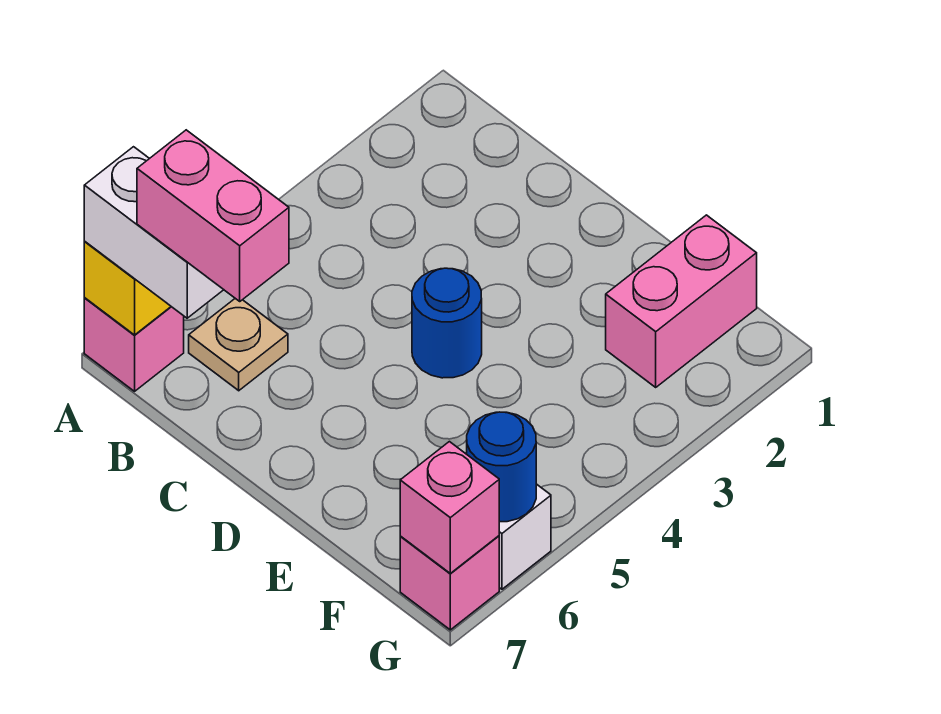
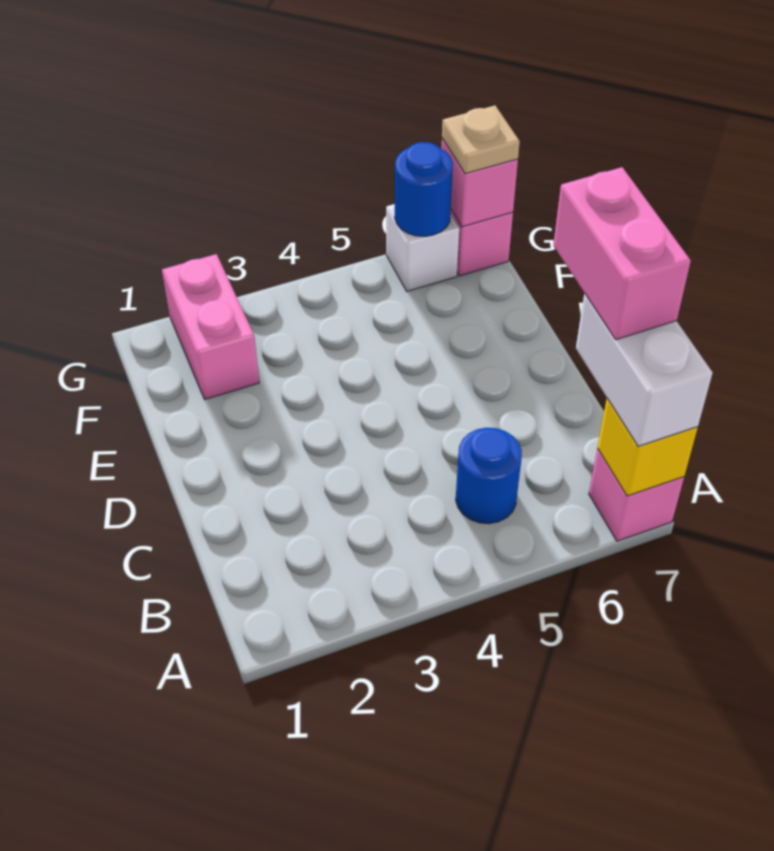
tan 1x1 plate [189,299,288,391] -> tan 1x1 plate moved to [442,106,520,174]
blue 1x1 round brick [412,268,482,378] -> blue 1x1 round brick moved to [456,428,522,524]
pink 1x2 brick [606,215,757,387] -> pink 1x2 brick turned to [162,254,259,399]

